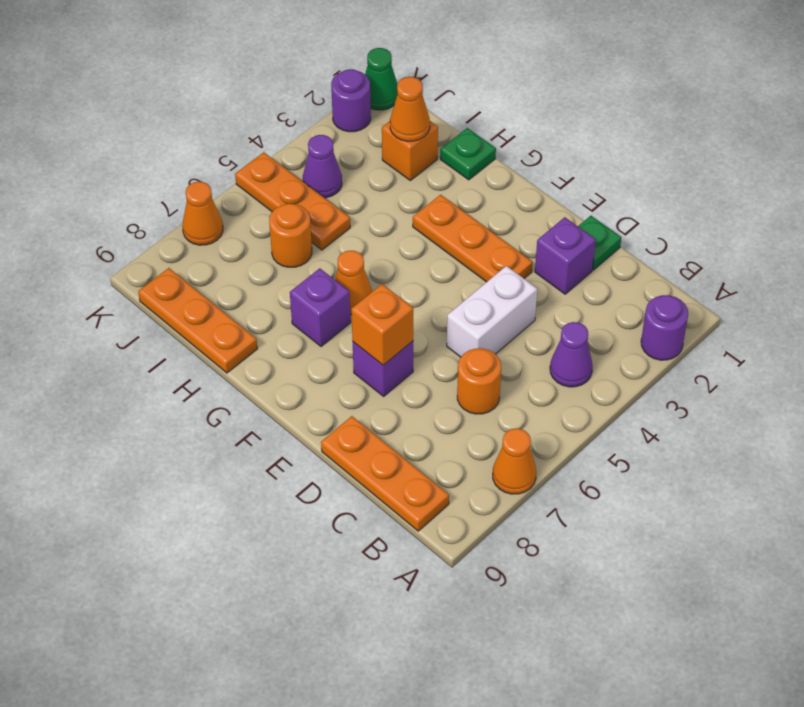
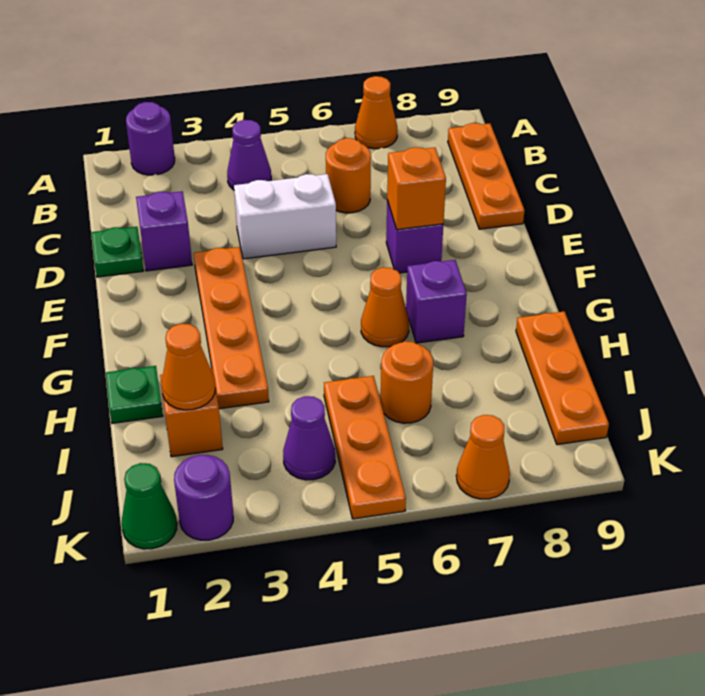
orange 1x3 plate [413,195,533,282] -> orange 1x4 plate [194,247,269,409]

